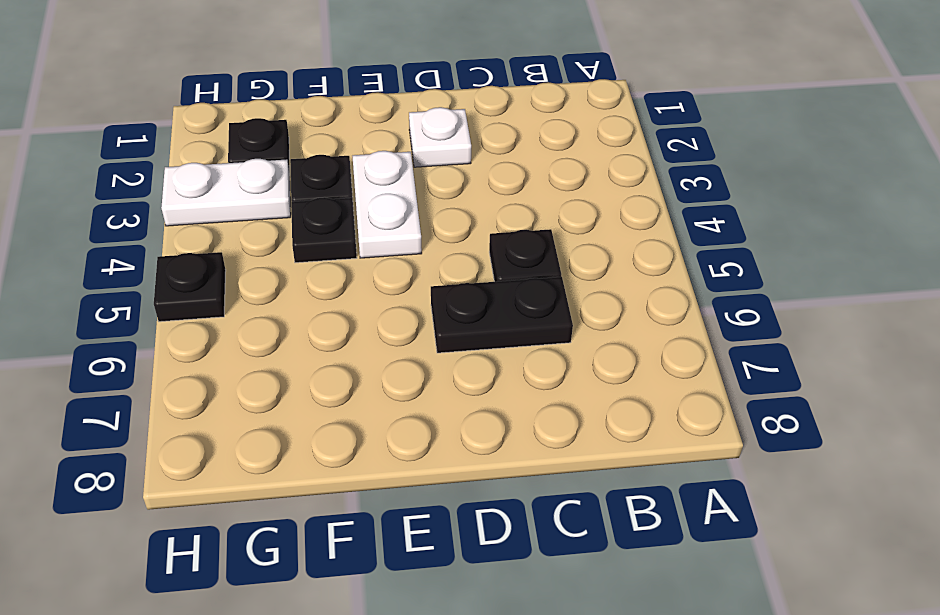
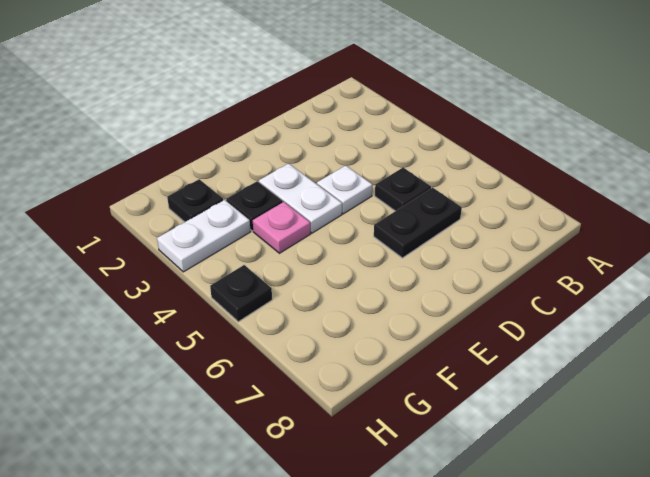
white 1x1 plate [409,107,471,167] -> white 1x1 plate moved to [317,165,372,214]
black 1x1 plate [291,197,357,263] -> pink 1x1 plate [253,202,310,253]

